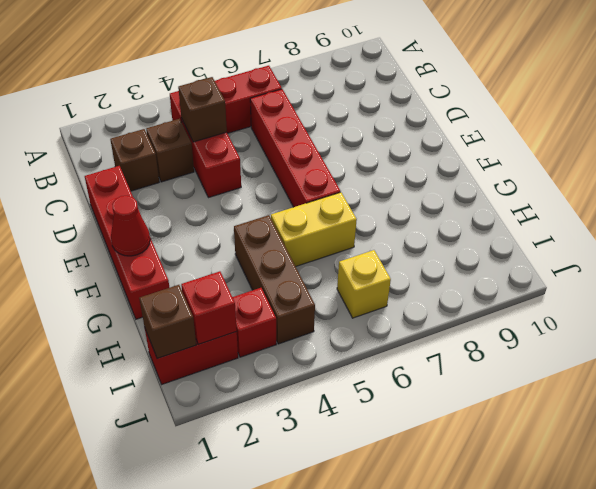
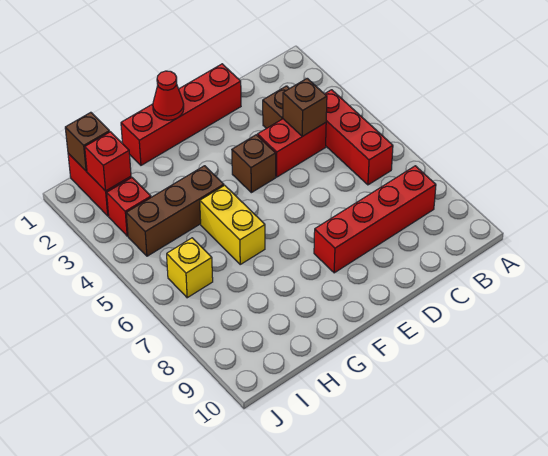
brown 1x1 brick [110,129,159,191] -> brown 1x1 brick moved to [232,135,276,193]
red 1x4 brick [250,89,340,207] -> red 1x4 brick moved to [314,166,436,273]

